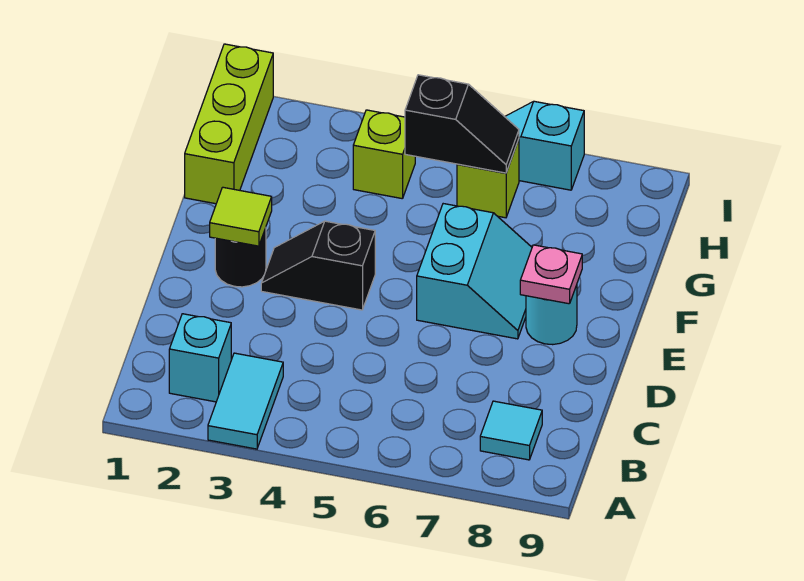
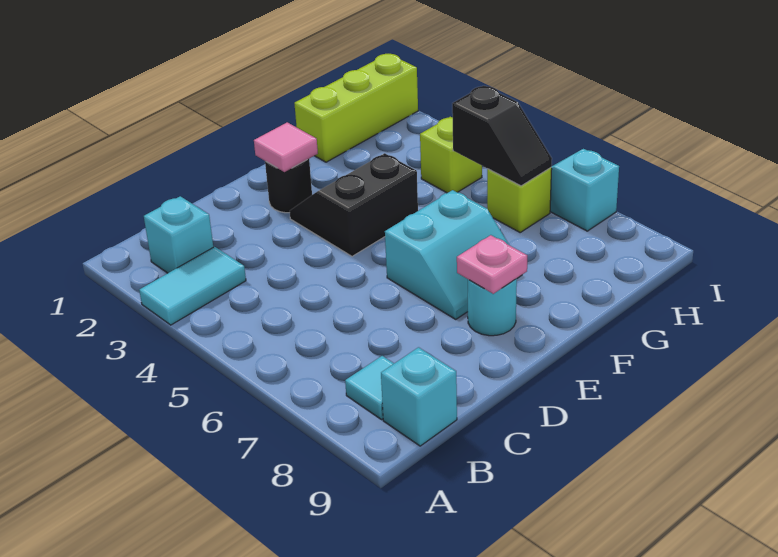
none -> cyan 1x1 brick [381,347,457,446]
lime 1x1 tile [210,187,272,246] -> pink 1x1 tile [254,122,318,172]
black 1x2 slope [261,221,375,310] -> black 2x2 slope [290,153,418,256]

